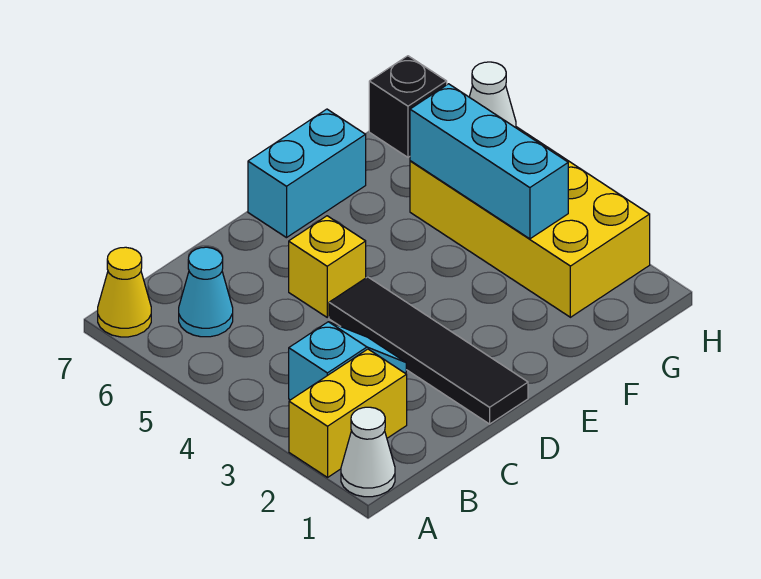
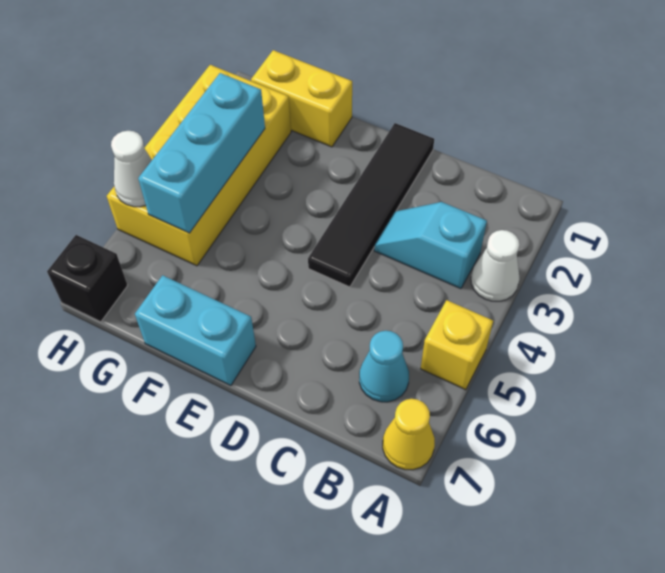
white 1x1 cone [341,407,395,497] -> white 1x1 cone moved to [471,230,520,301]
yellow 1x2 brick [289,349,407,477] -> yellow 1x2 brick moved to [251,50,352,147]
yellow 1x1 brick [289,216,366,317] -> yellow 1x1 brick moved to [421,300,493,390]

